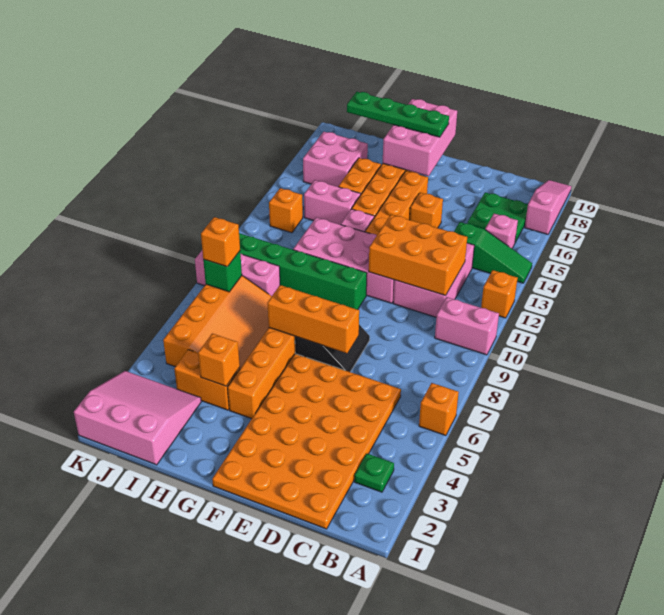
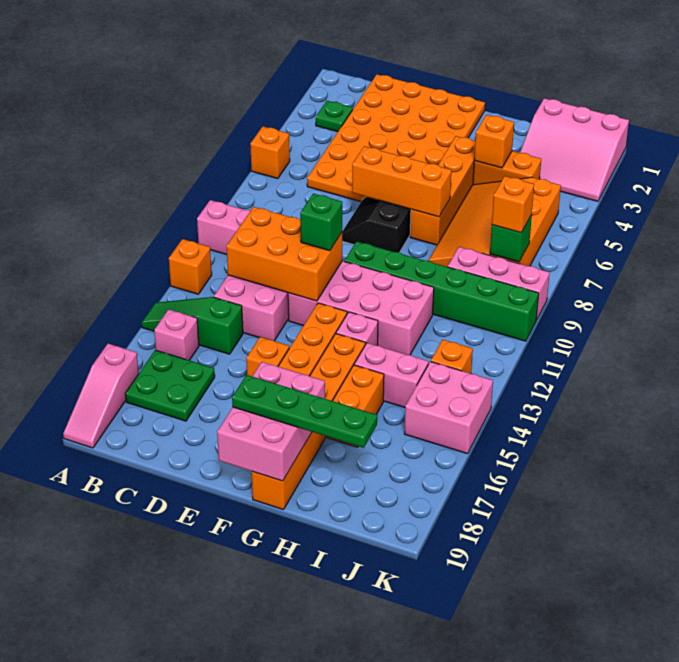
none -> green 1x1 brick [300,194,342,251]
pink 2x2 brick [303,132,368,187] -> pink 2x2 brick moved to [405,361,493,454]

